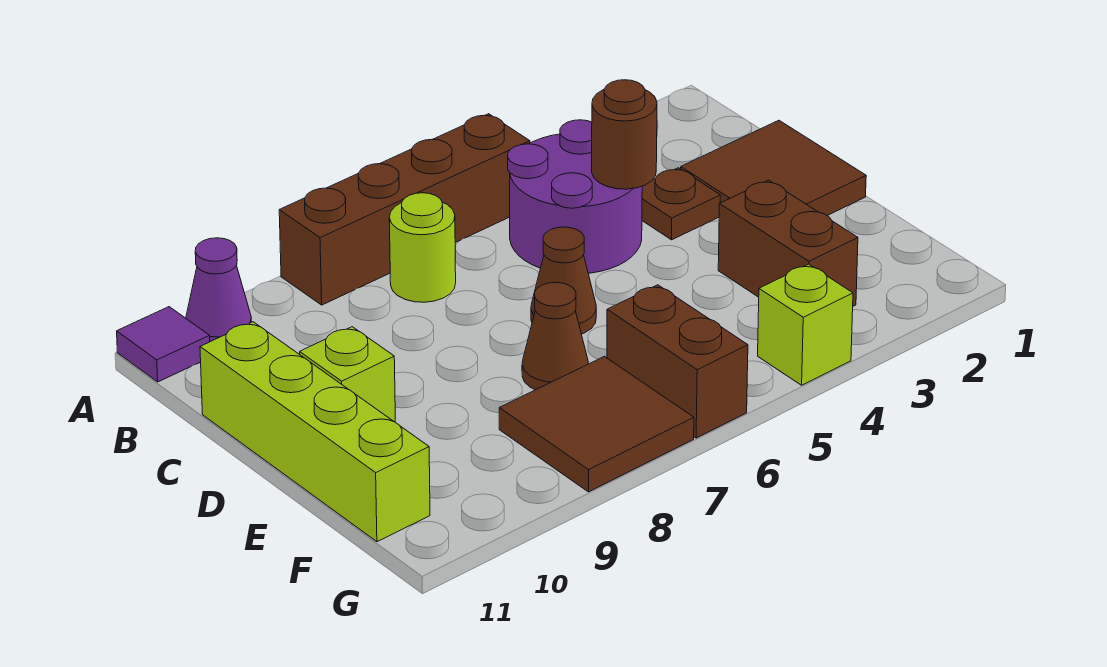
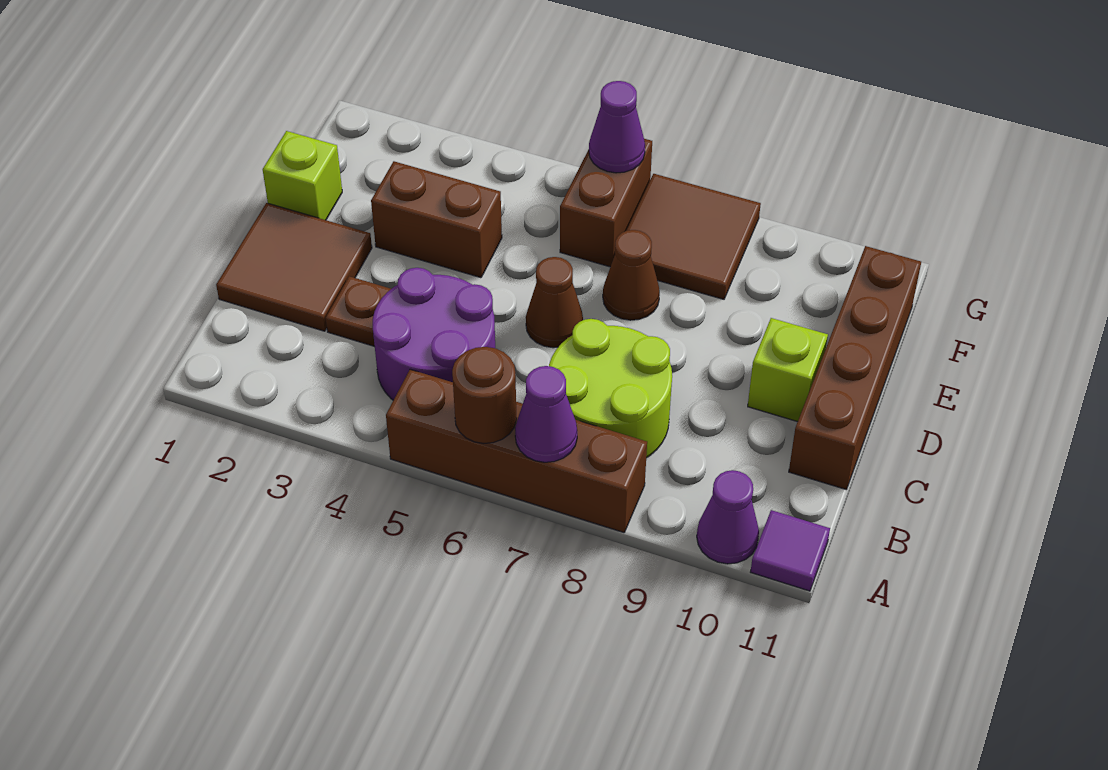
none -> purple 1x1 cone [515,366,577,462]
lime 1x1 round brick [389,193,456,302] -> lime 2x2 round brick [549,319,672,458]
brown 1x1 round brick [592,80,657,189] -> brown 1x1 round brick moved to [452,347,517,443]
lime 1x4 brick [200,322,430,542] -> brown 1x4 brick [789,246,921,489]
brown 1x2 brick [718,180,858,306] -> brown 1x2 brick turned to [371,161,502,278]
lime 1x1 brick [758,264,853,385] -> lime 1x1 brick moved to [263,131,342,220]
none -> purple 1x1 cone [589,81,645,173]

